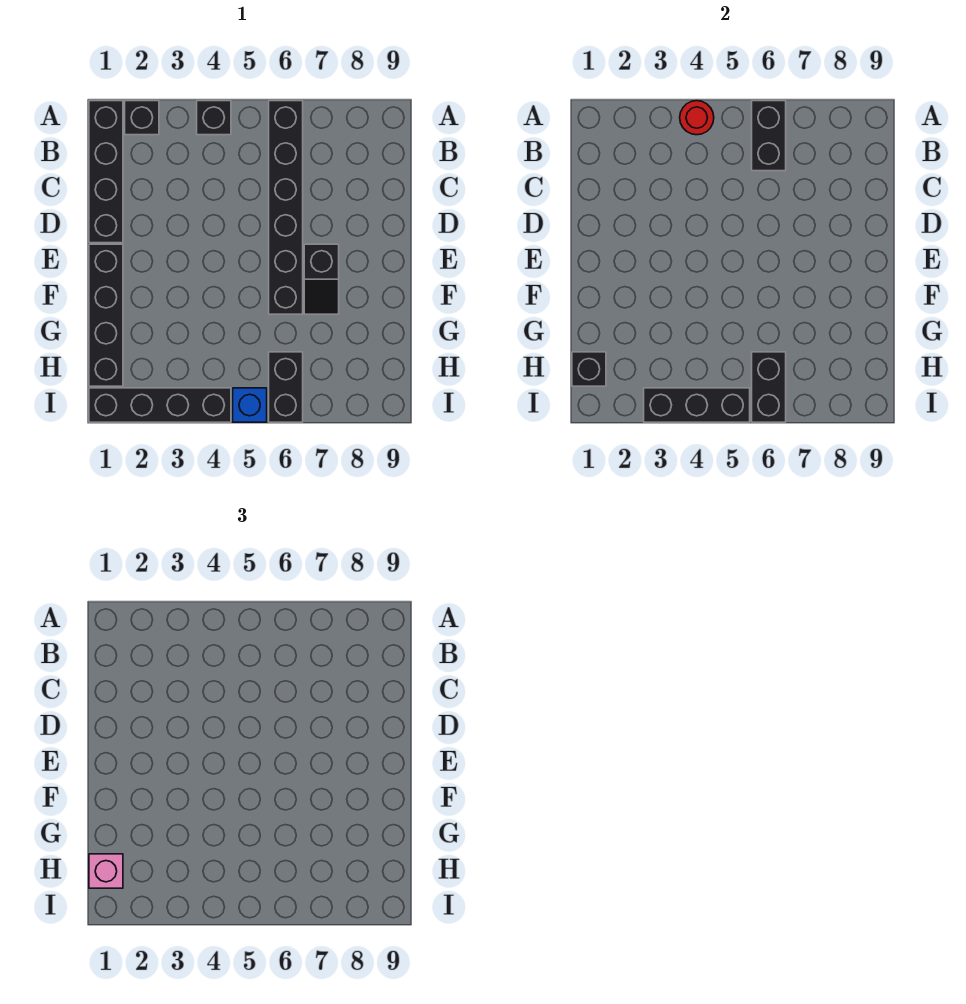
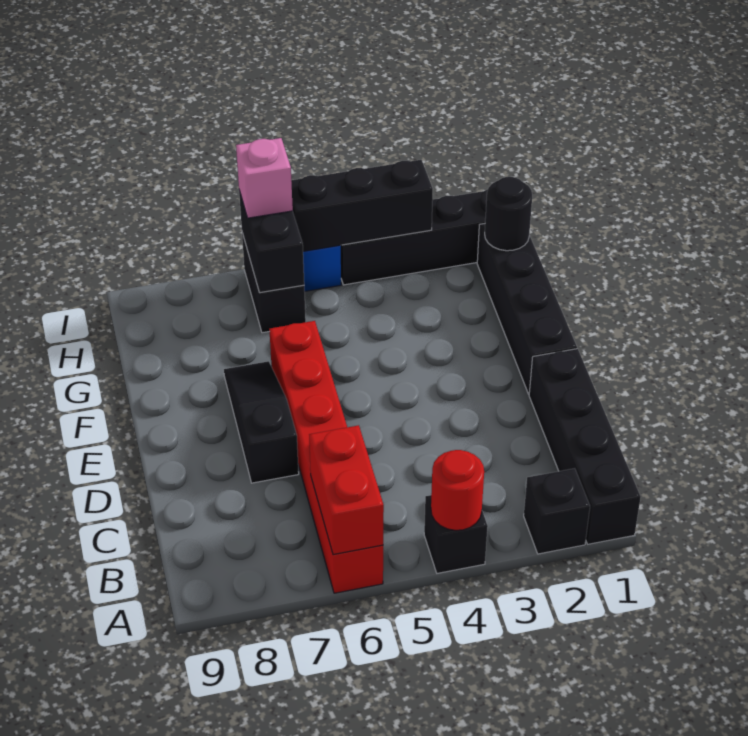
black 1x6 brick [269,101,303,314] -> red 1x6 brick [269,321,383,593]
black 1x2 brick [752,101,786,171] -> red 1x2 brick [309,425,384,555]
black 1x2 slope [304,244,339,314] -> black 1x3 slope [224,361,299,483]
black 1x1 brick [572,352,606,386] -> black 1x1 round brick [485,177,532,251]
pink 1x1 brick [89,854,123,888] -> pink 1x1 brick moved to [236,138,293,218]

